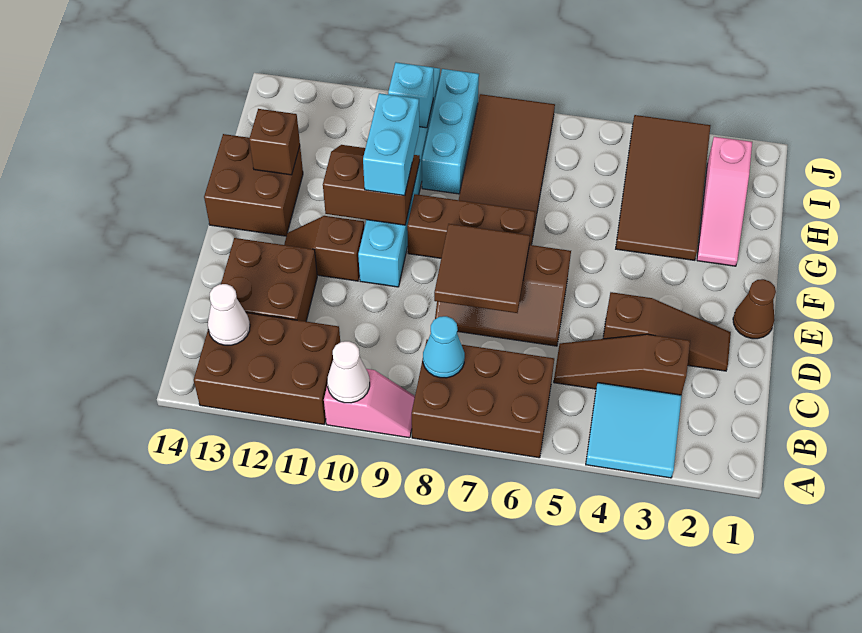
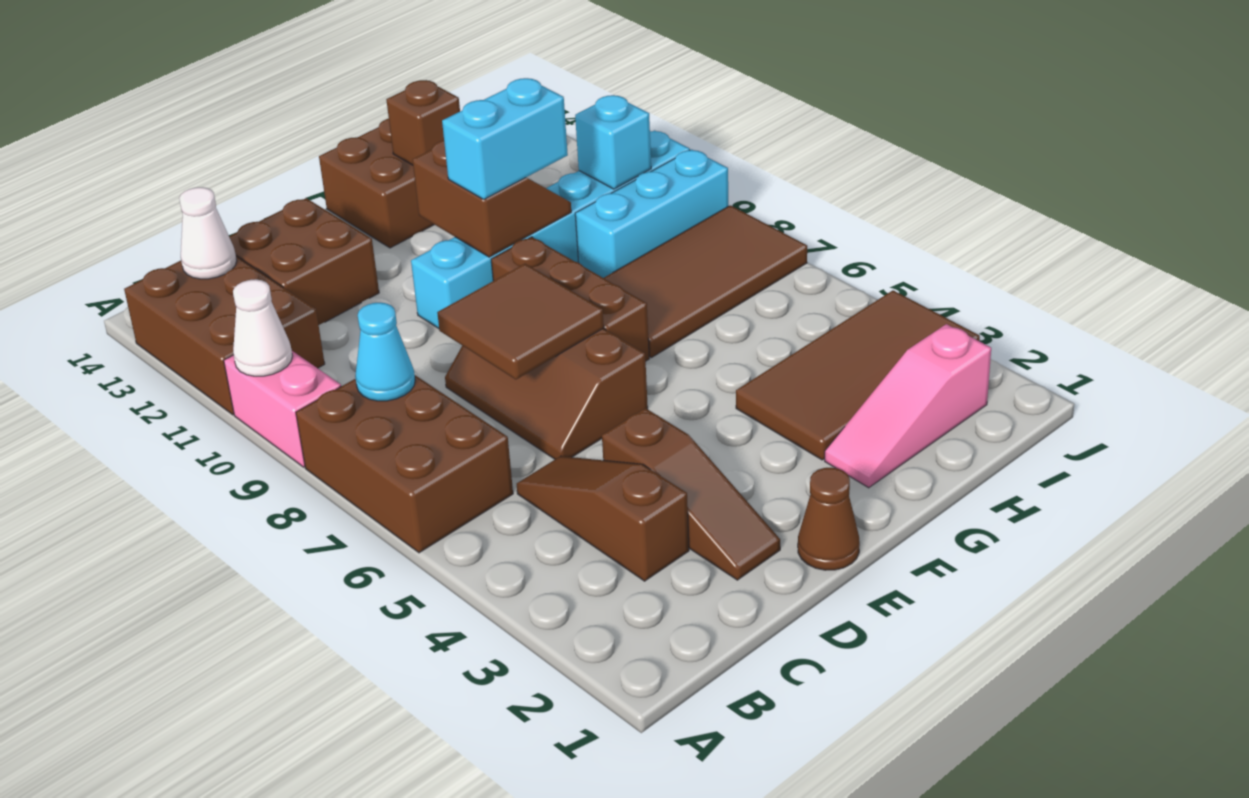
cyan 2x2 tile [586,383,682,478] -> none
pink 1x2 slope [324,369,415,438] -> pink 1x2 brick [224,351,341,467]
brown 1x2 slope [284,216,364,281] -> none

